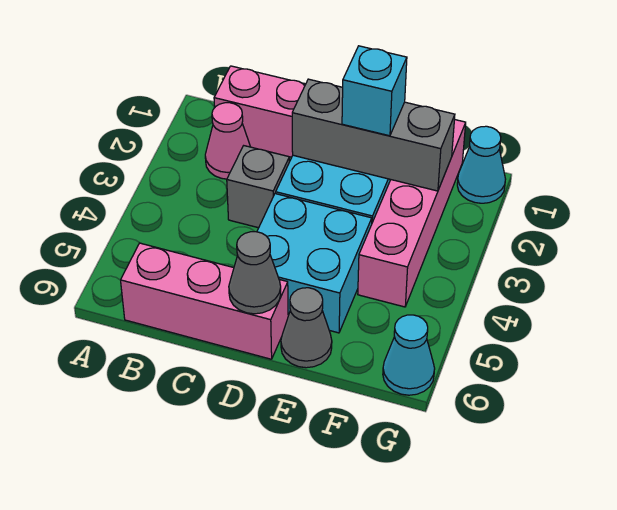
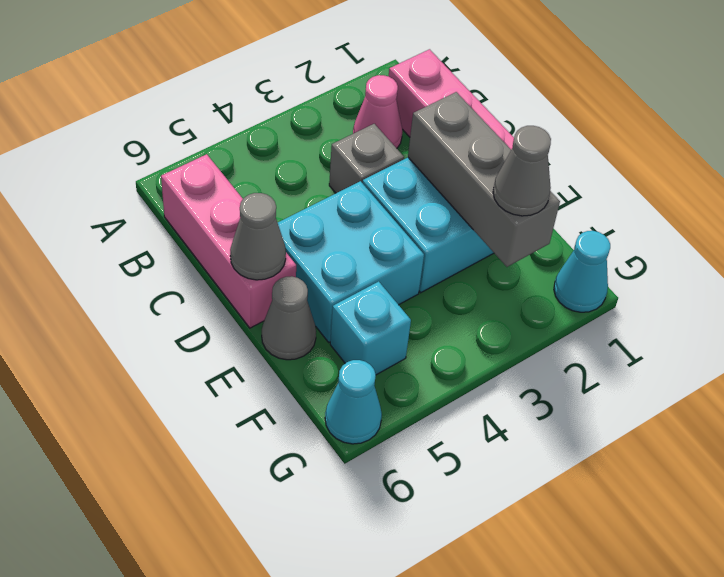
cyan 1x1 brick [342,46,407,136] -> cyan 1x1 brick moved to [330,281,411,375]
pink 1x4 brick [358,120,466,307] -> none
none -> grey 1x1 cone [493,126,551,216]

